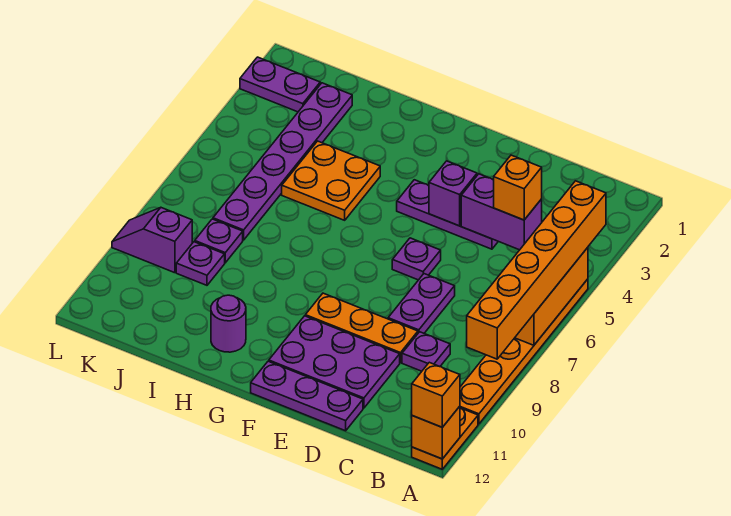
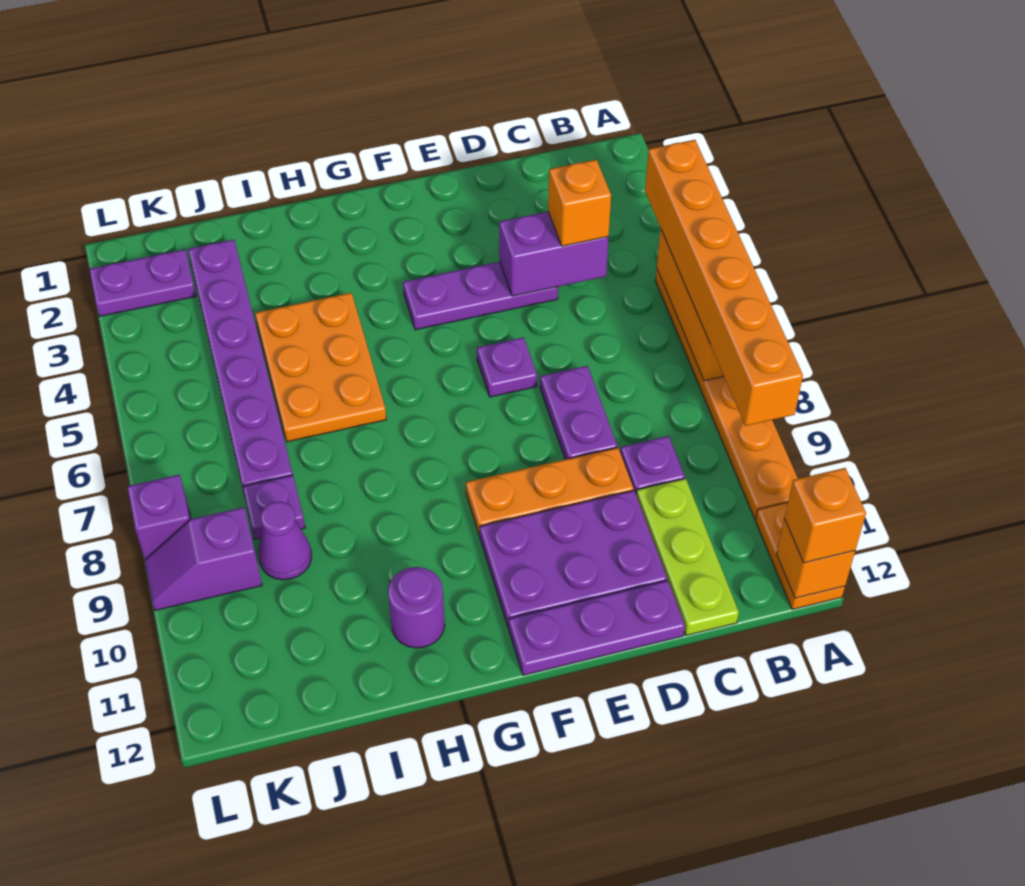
none -> lime 1x3 plate [636,479,739,635]
purple 1x1 brick [429,161,477,226] -> purple 1x1 brick moved to [127,475,191,559]
orange 2x2 plate [282,141,380,220] -> orange 2x3 plate [255,293,386,442]
purple 1x1 plate [176,242,225,285] -> purple 1x1 cone [258,502,312,580]

